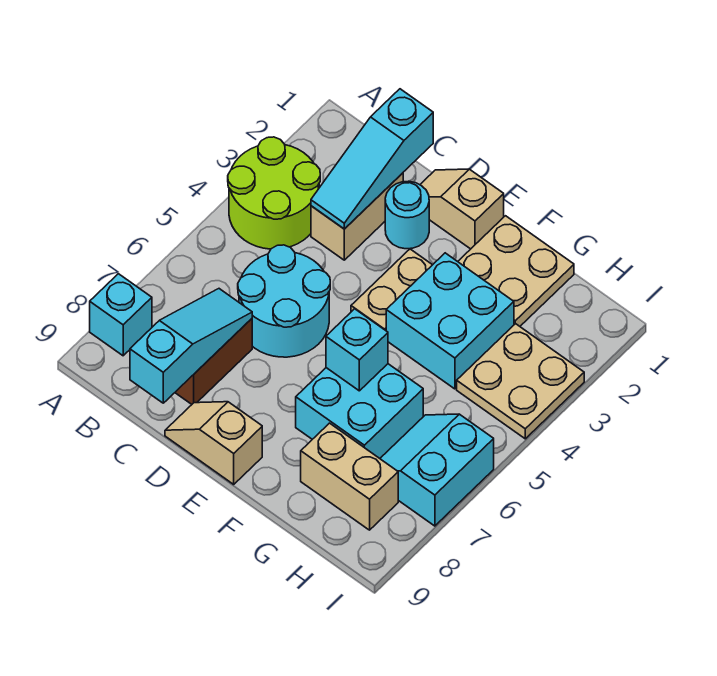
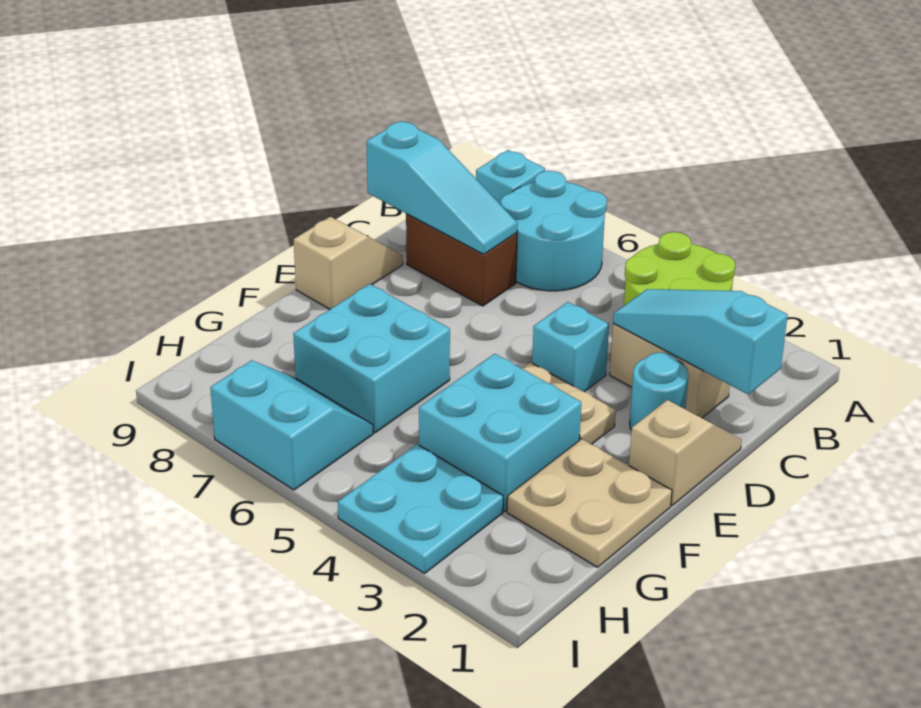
cyan 2x2 round brick [238,245,330,357] -> cyan 2x2 round brick moved to [501,171,607,291]
cyan 1x1 brick [326,309,388,391] -> cyan 1x1 brick moved to [532,302,609,392]
tan 1x2 brick [301,423,398,530] -> none
tan 2x2 plate [457,324,584,439] -> cyan 2x2 plate [338,444,503,573]

